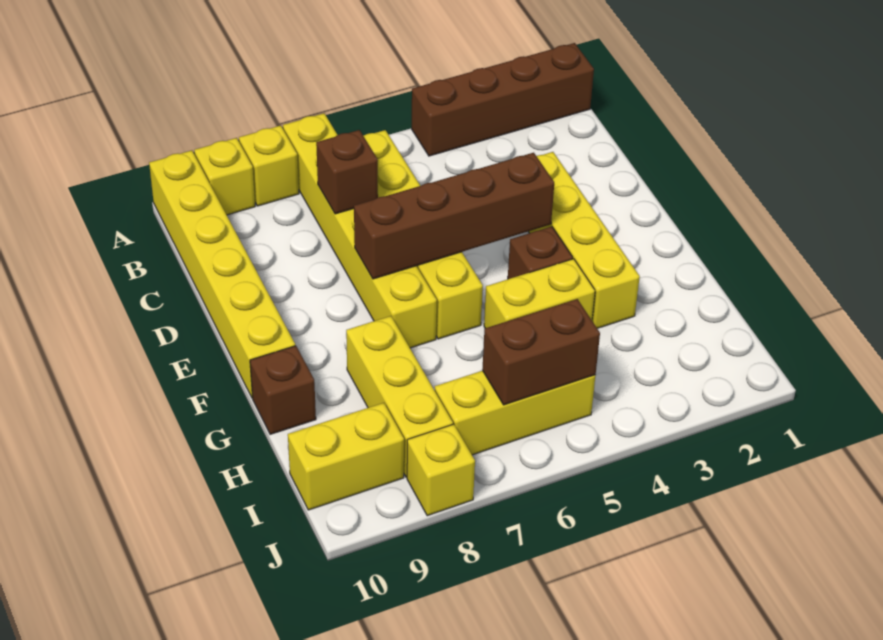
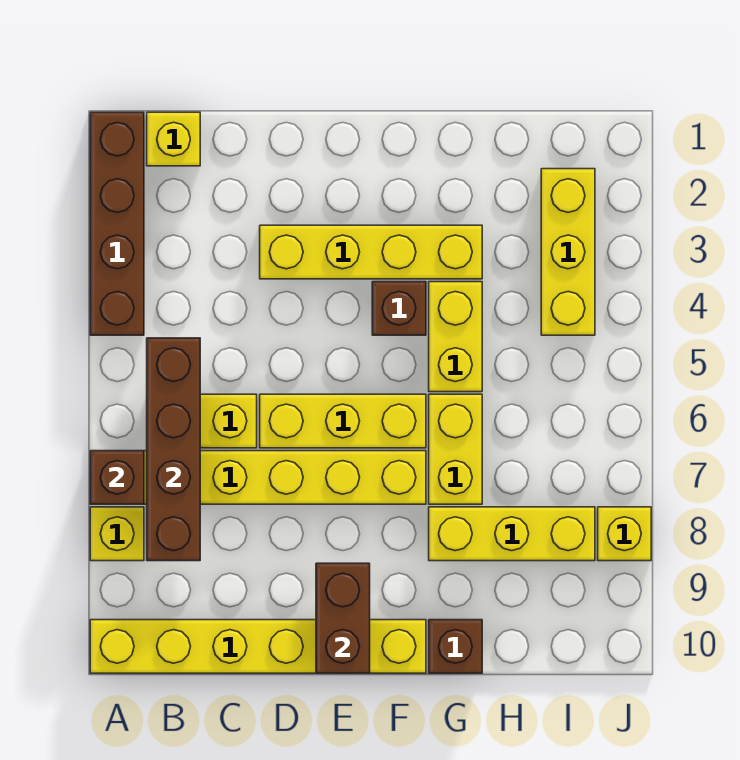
yellow 1x1 brick [194,138,255,215] -> yellow 1x1 brick moved to [147,112,200,166]
brown 1x1 brick [316,130,378,214] -> brown 1x1 brick moved to [90,451,144,504]
brown 1x4 brick [354,153,554,279] -> brown 1x4 brick moved to [147,338,200,561]
yellow 1x3 brick [435,371,596,455] -> yellow 1x3 brick moved to [541,169,595,335]
brown 1x2 brick [482,299,600,405] -> brown 1x2 brick moved to [316,563,370,673]
yellow 1x2 brick [288,403,404,510] -> yellow 1x2 brick moved to [429,394,482,504]

